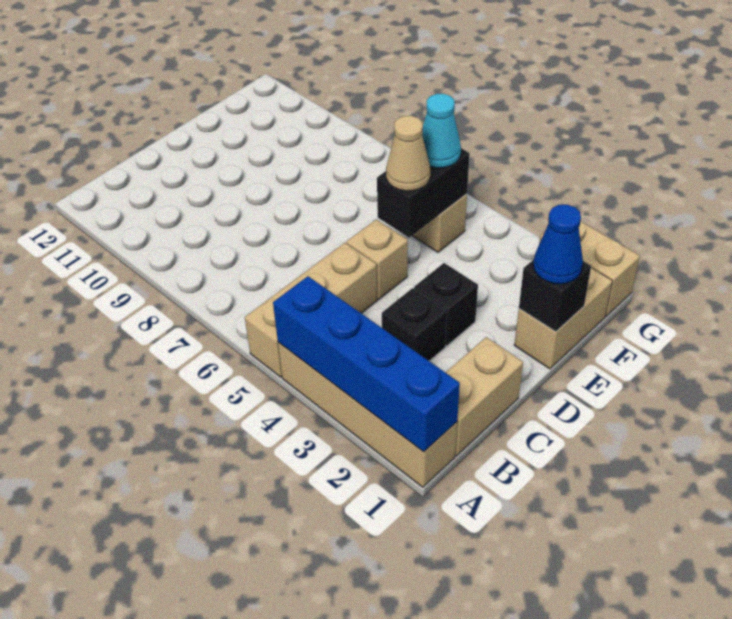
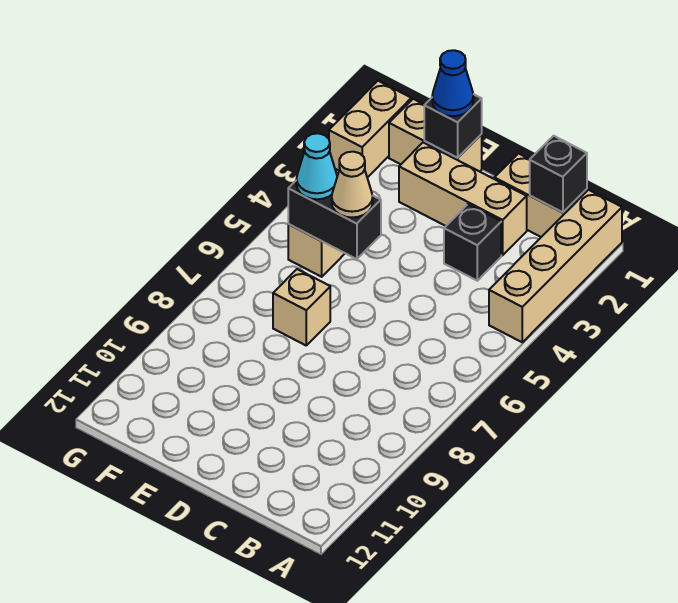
blue 1x4 brick [273,276,460,452] -> none
tan 1x3 brick [245,243,377,377] -> tan 1x3 brick moved to [399,143,527,255]
black 1x1 brick [414,263,478,346] -> black 1x1 brick moved to [530,136,587,213]
tan 1x1 brick [346,219,408,299] -> tan 1x1 brick moved to [273,269,330,345]

